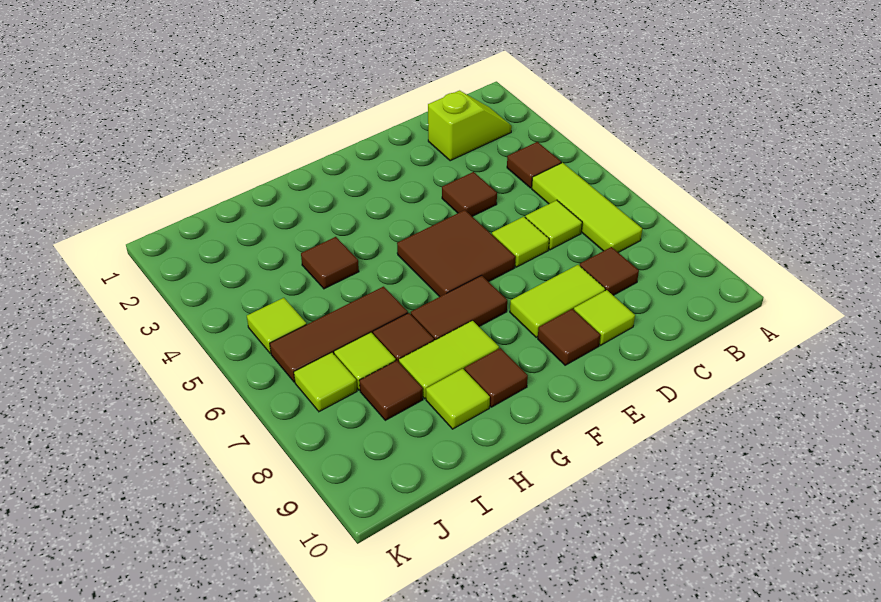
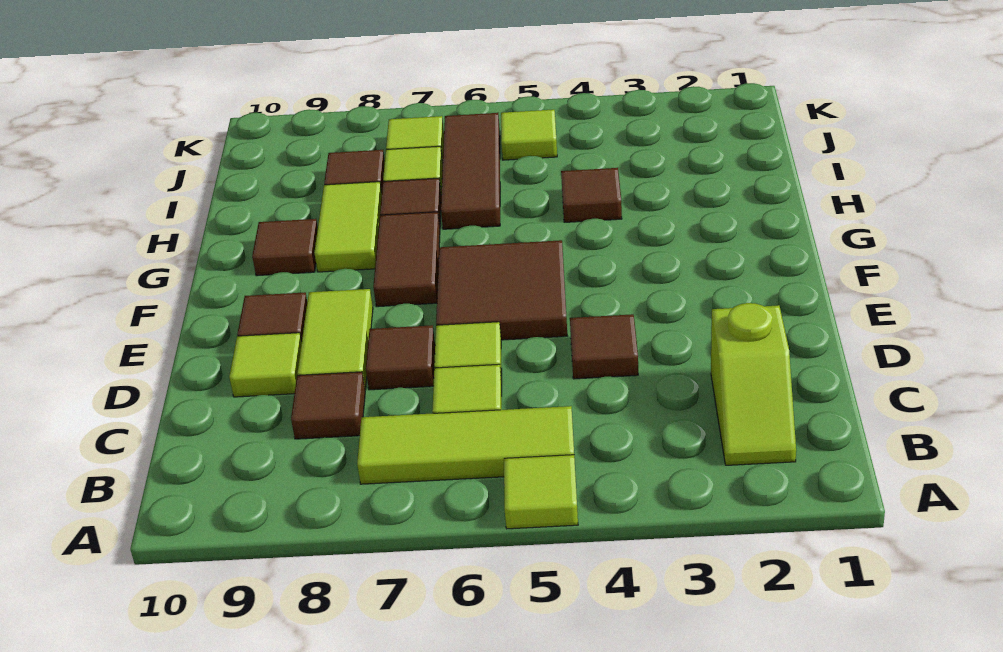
brown 1x1 tile [507,142,561,188] -> brown 1x1 tile moved to [366,325,435,390]
lime 1x1 tile [426,369,490,429] -> lime 1x1 tile moved to [504,455,578,529]

